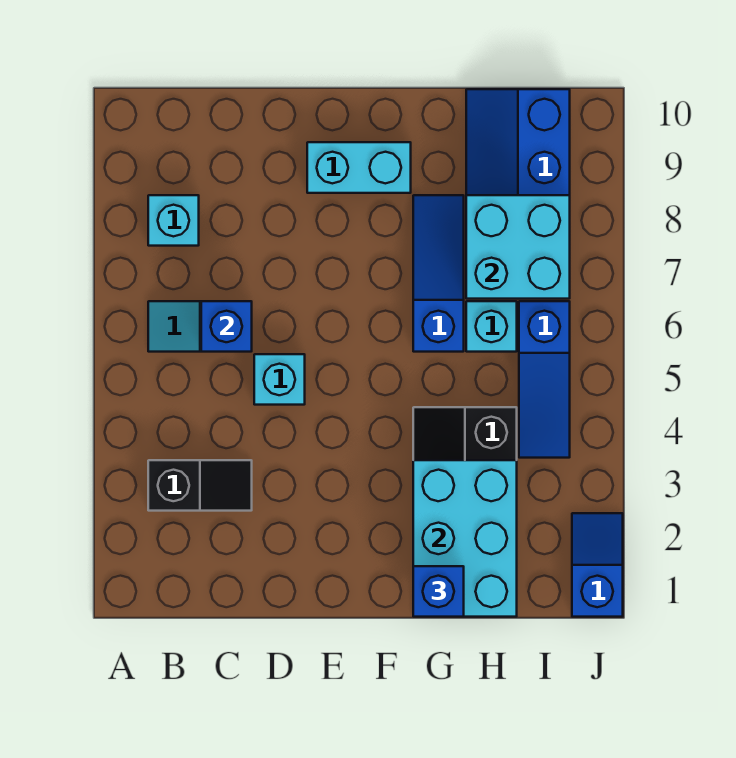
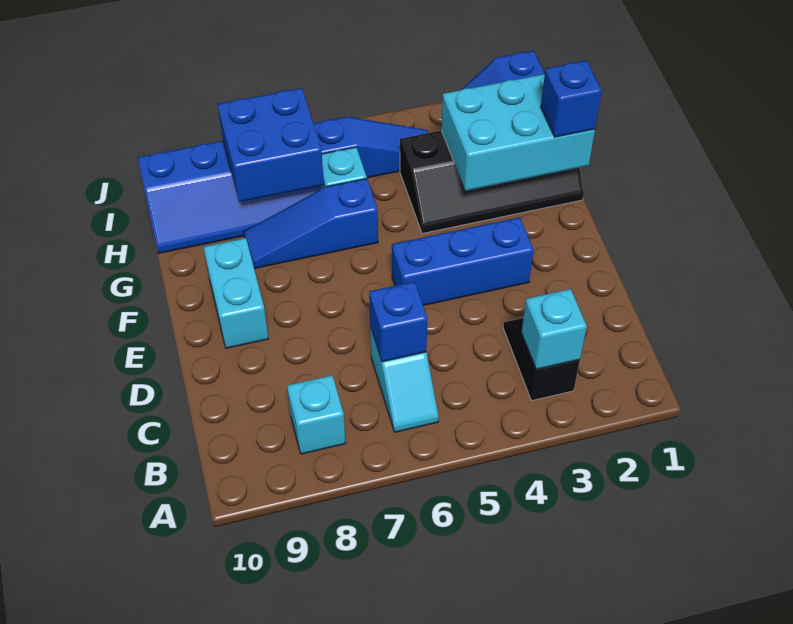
cyan 1x1 brick [254,354,305,405] -> cyan 1x1 brick moved to [522,289,587,369]
none -> blue 1x3 brick [392,217,534,305]
cyan 2x2 brick [466,195,570,299] -> blue 2x2 brick [217,88,324,202]

